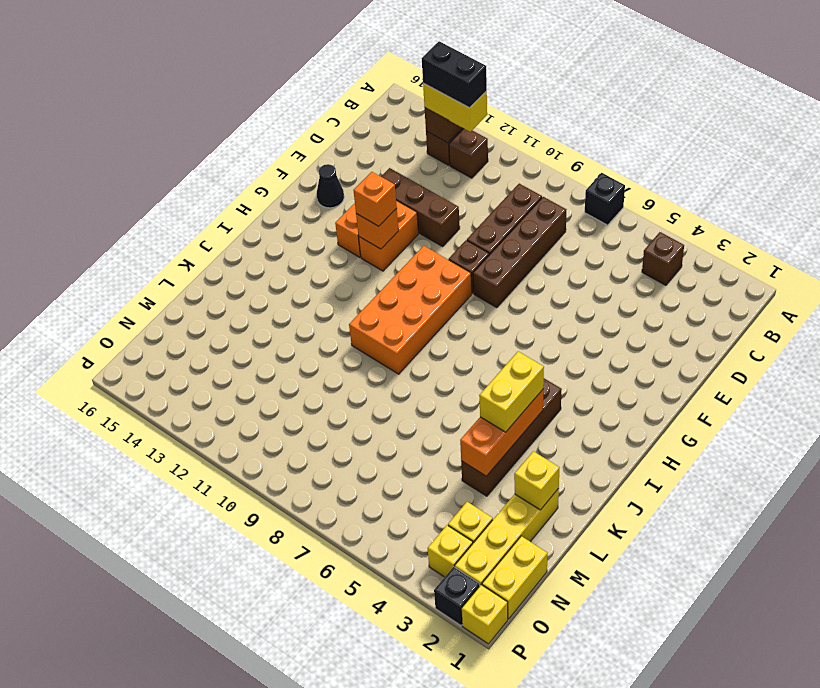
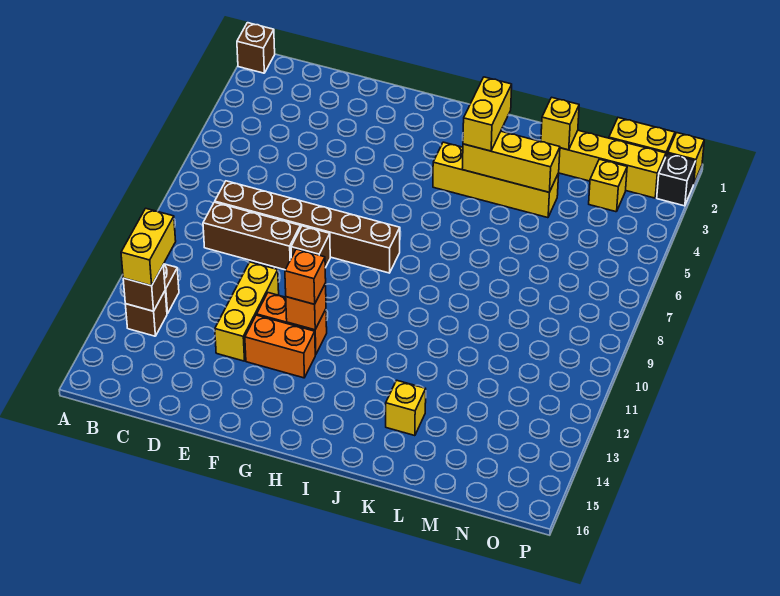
black 1x1 brick [585,173,625,225] -> none
brown 1x1 brick [642,232,684,285] -> brown 1x1 brick moved to [237,23,275,73]
black 1x2 brick [422,41,487,108] -> none
brown 1x4 brick [473,197,566,308] -> brown 1x6 brick [215,181,400,273]
brown 1x3 brick [381,168,460,246] -> yellow 1x3 brick [215,262,279,361]
black 1x1 cone [316,164,344,208] -> none
orange 2x4 brick [349,246,472,374] -> none
brown 1x4 brick [461,378,562,496] -> yellow 1x4 brick [433,142,559,218]
orange 1x3 brick [460,390,543,476] -> yellow 1x3 brick [462,131,560,192]
yellow 1x2 brick [479,351,544,432] -> yellow 1x2 brick turned to [463,77,512,151]
yellow 1x1 brick [428,525,473,577] -> yellow 1x1 brick moved to [386,380,426,436]

